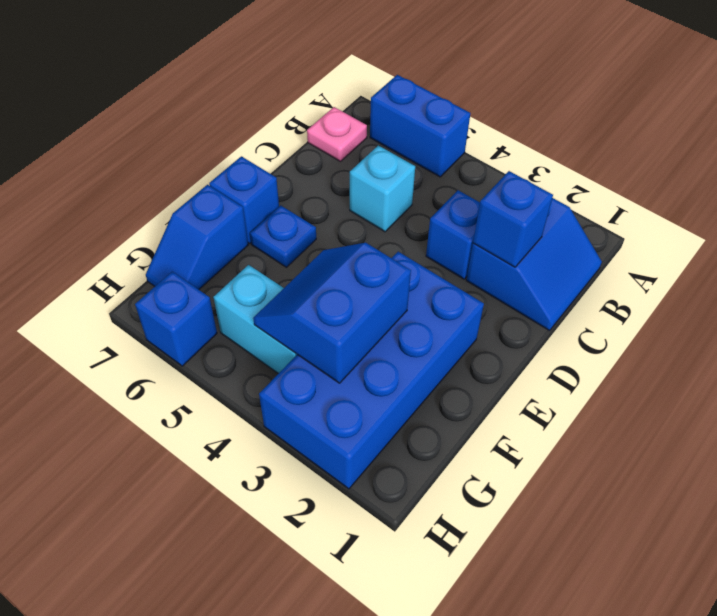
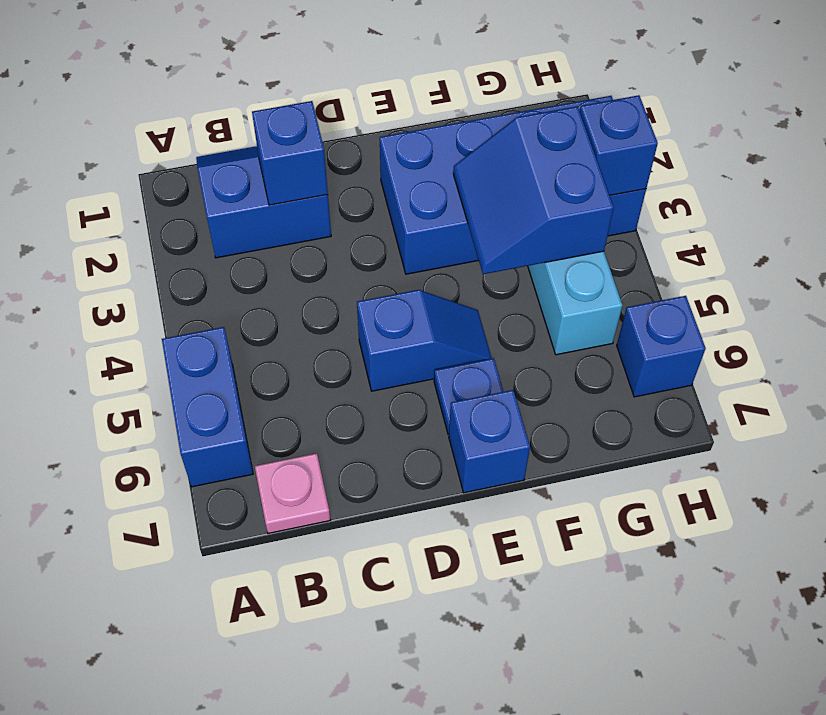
blue 1x1 brick [426,190,480,279] -> blue 1x1 brick moved to [580,95,658,195]
cyan 1x1 brick [350,145,415,232] -> none
blue 2x2 slope [253,243,411,383] -> blue 2x2 slope turned to [453,106,614,274]
blue 1x2 slope [146,185,248,290] -> blue 1x2 slope moved to [357,290,492,391]

